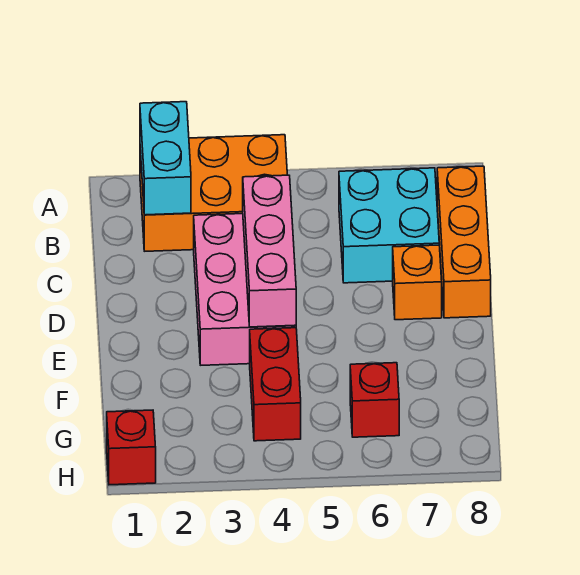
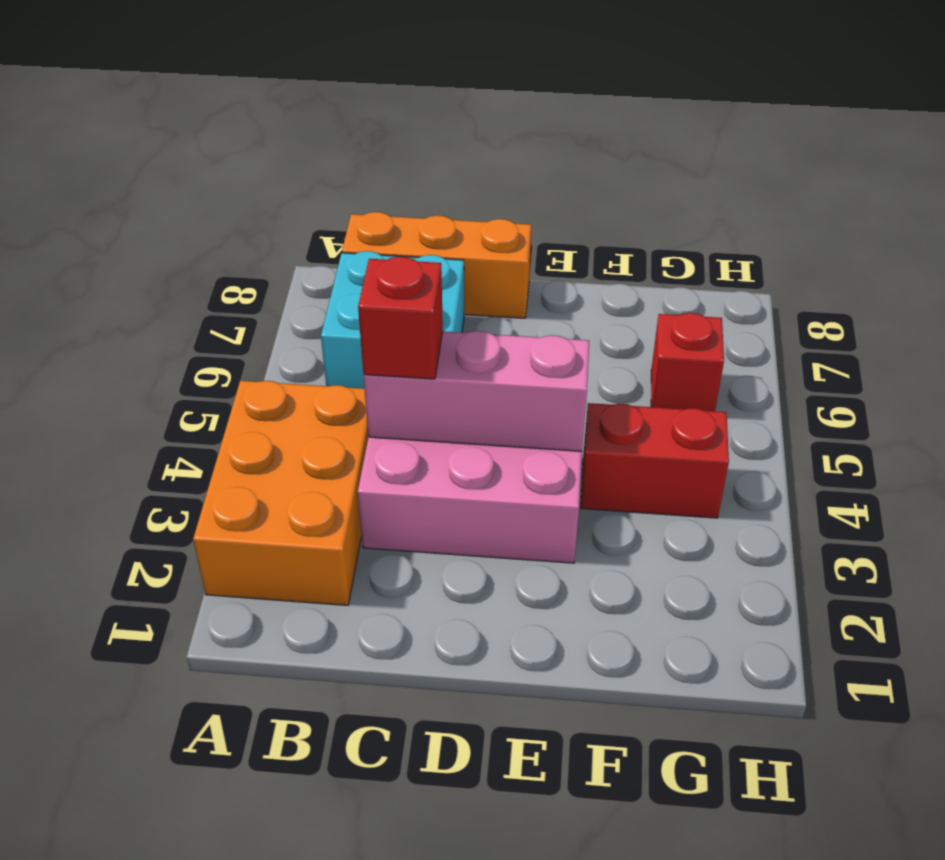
cyan 1x2 brick [140,102,191,215] -> none
orange 1x1 brick [393,245,442,320] -> none
red 1x1 brick [107,410,156,485] -> red 1x1 brick moved to [358,257,443,379]

